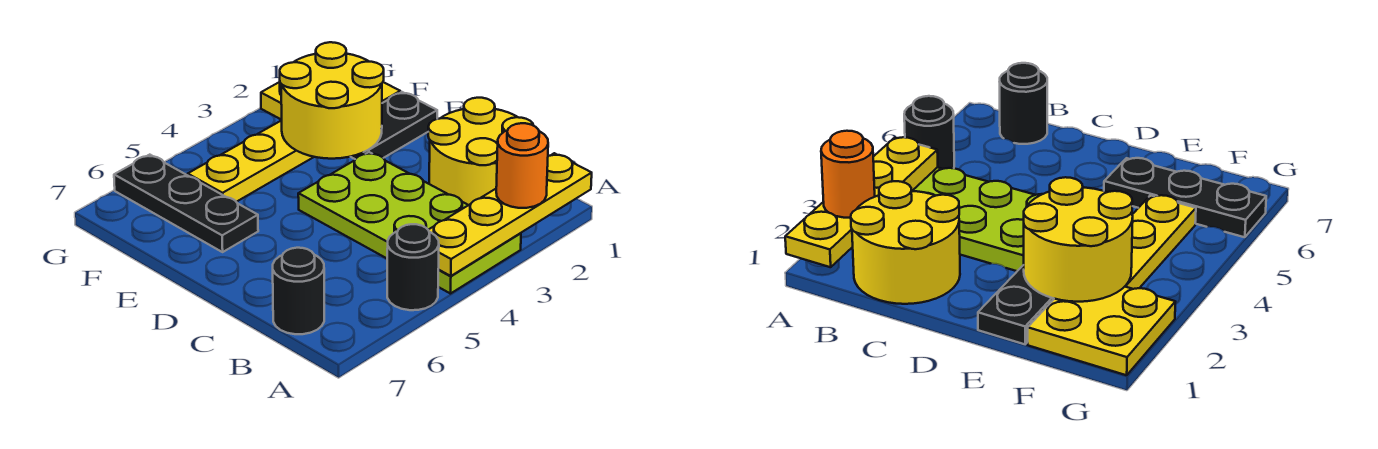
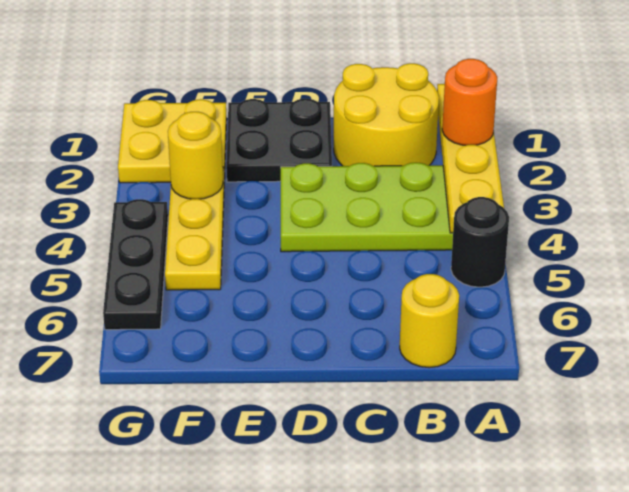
black 1x1 round brick [273,248,324,334] -> yellow 1x1 round brick [400,274,459,368]
black 1x2 plate [351,92,437,159] -> black 2x2 plate [226,99,332,182]
yellow 2x2 round brick [280,42,384,159] -> yellow 1x1 round brick [168,112,223,199]
black 1x3 plate [114,155,258,252] -> black 1x3 plate turned to [103,199,168,330]

